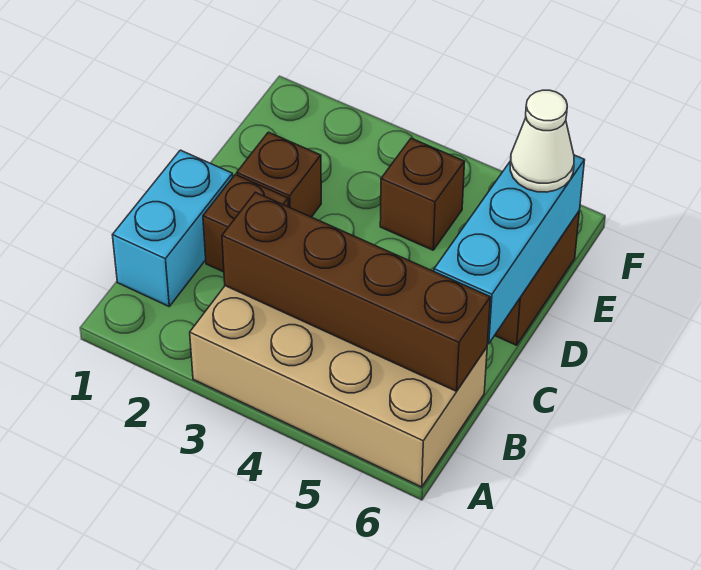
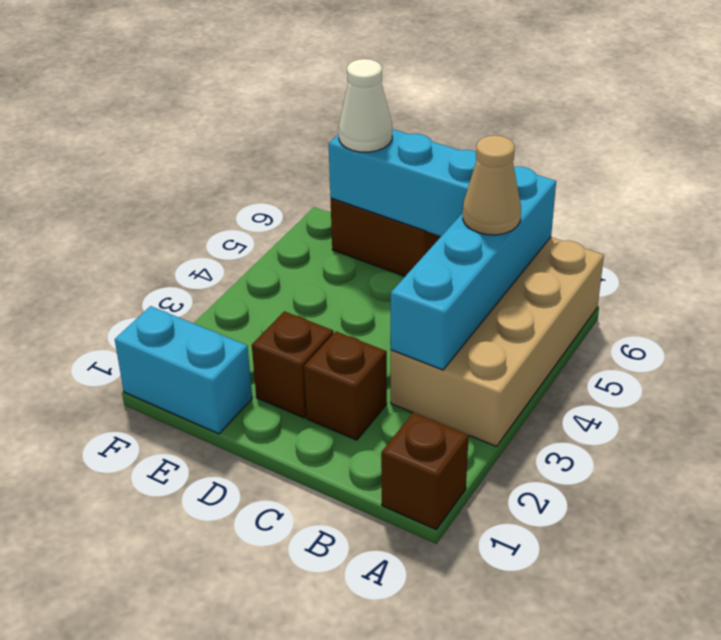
cyan 1x2 brick [113,150,233,306] -> cyan 1x2 brick moved to [115,306,252,434]
brown 1x4 brick [222,192,490,391] -> cyan 1x4 brick [390,166,556,370]
none -> tan 1x1 cone [463,135,521,235]
brown 1x1 brick [380,138,465,250] -> brown 1x1 brick moved to [381,413,469,529]

